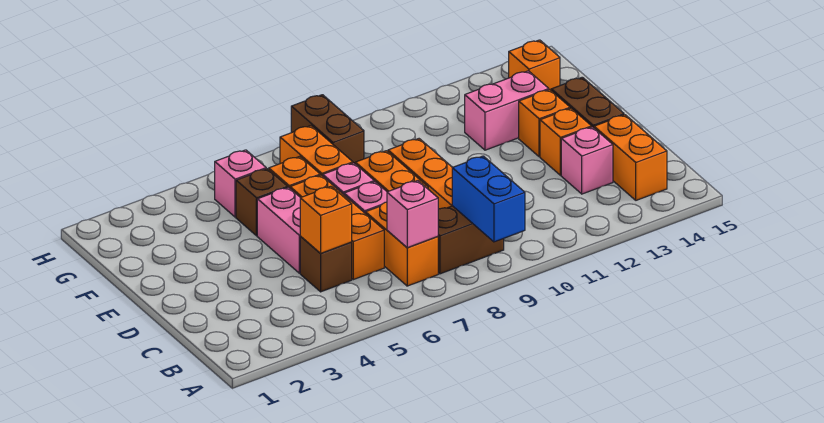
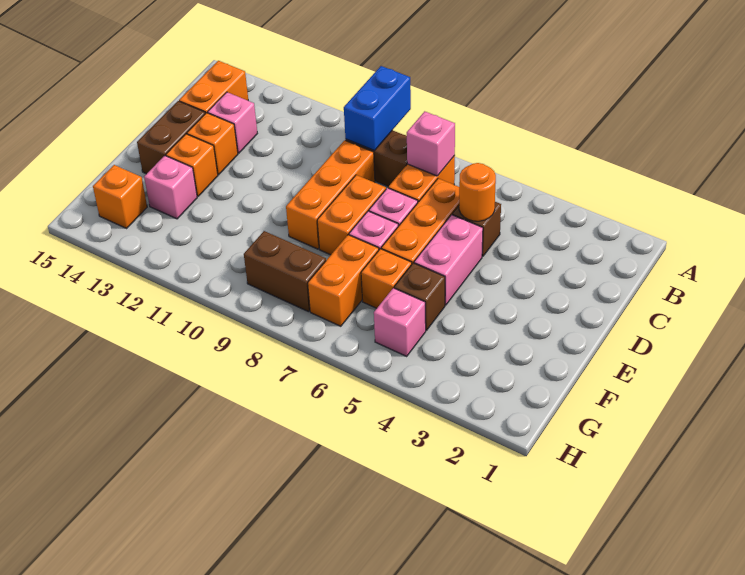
orange 1x1 brick [300,186,352,253] -> orange 1x1 round brick [459,163,496,221]
pink 1x2 brick [465,71,549,150] -> pink 1x1 brick [144,156,197,219]
brown 1x2 brick [291,95,364,163] -> brown 1x2 brick turned to [244,231,326,312]

